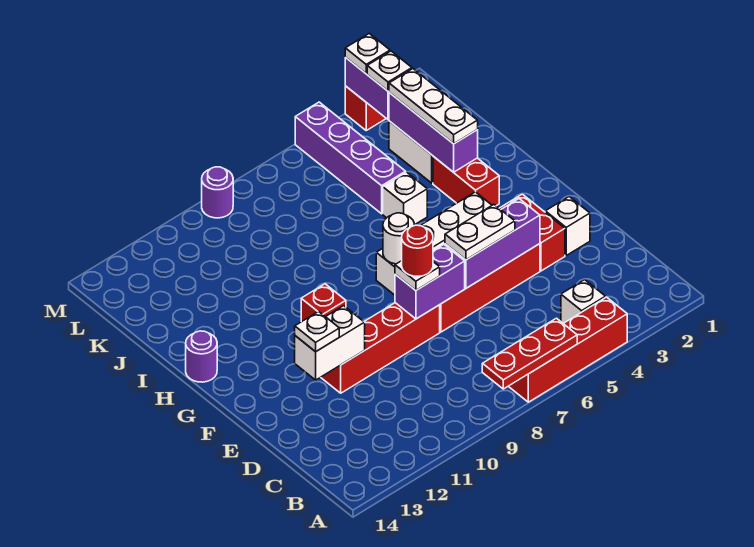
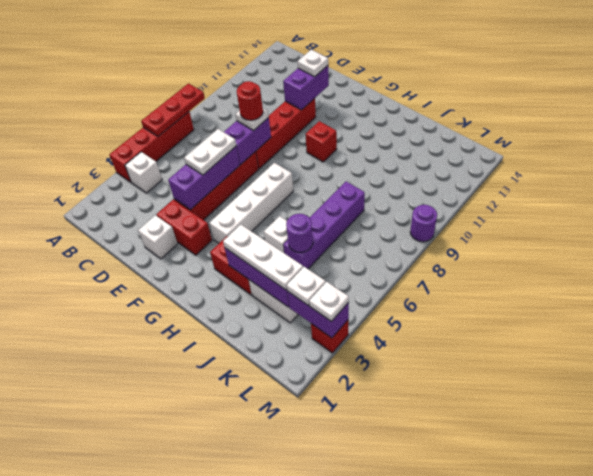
white 1x2 brick [295,306,365,380] -> purple 1x2 brick [283,66,329,110]
white 1x1 round brick [383,213,414,264] -> none
purple 1x1 round brick [186,331,217,382] -> purple 1x1 round brick moved to [286,214,313,252]
purple 1x4 brick [295,102,406,214] -> purple 1x4 brick turned to [283,181,365,269]

